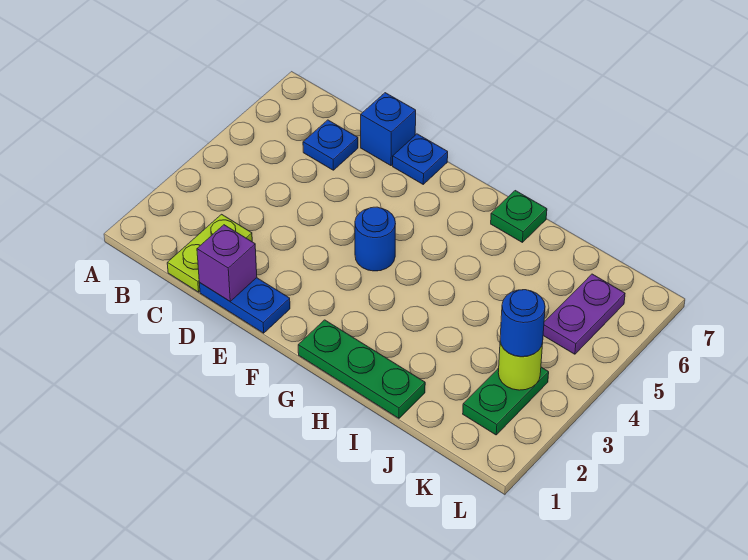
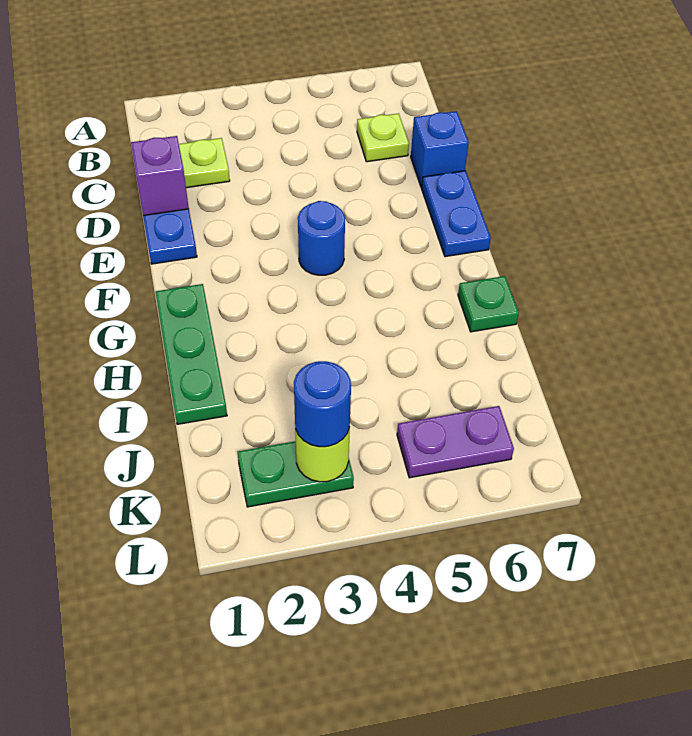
blue 1x1 plate [303,120,358,170] -> lime 1x1 plate [357,113,409,162]
blue 1x1 plate [393,134,448,184] -> blue 1x2 plate [422,171,491,257]

